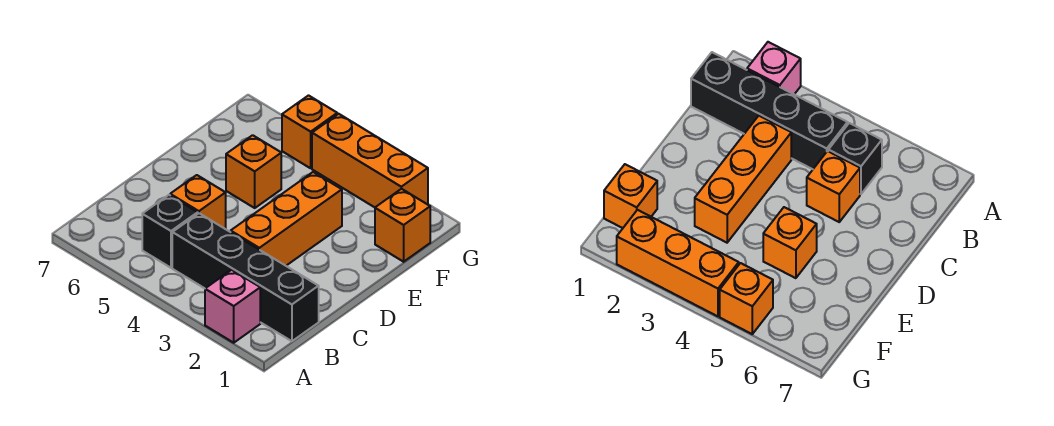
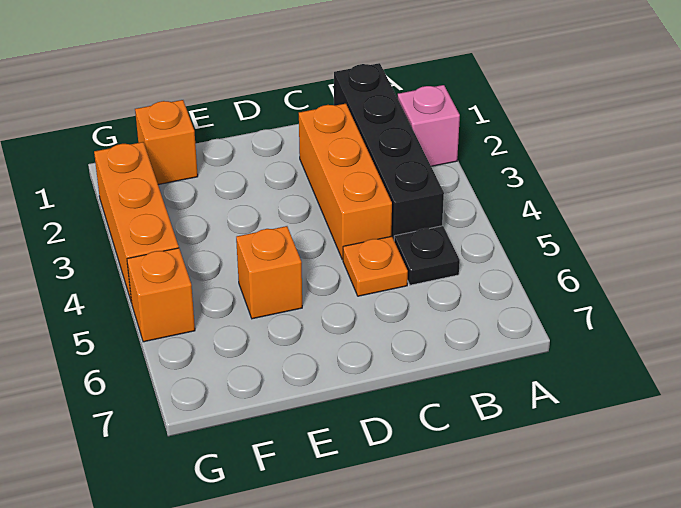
black 1x1 brick [142,195,198,268] -> black 1x1 plate [394,226,460,285]
orange 1x3 brick [231,172,342,266] -> orange 1x3 brick turned to [299,104,392,260]
orange 1x1 brick [170,175,226,229] -> orange 1x1 plate [343,236,408,296]

